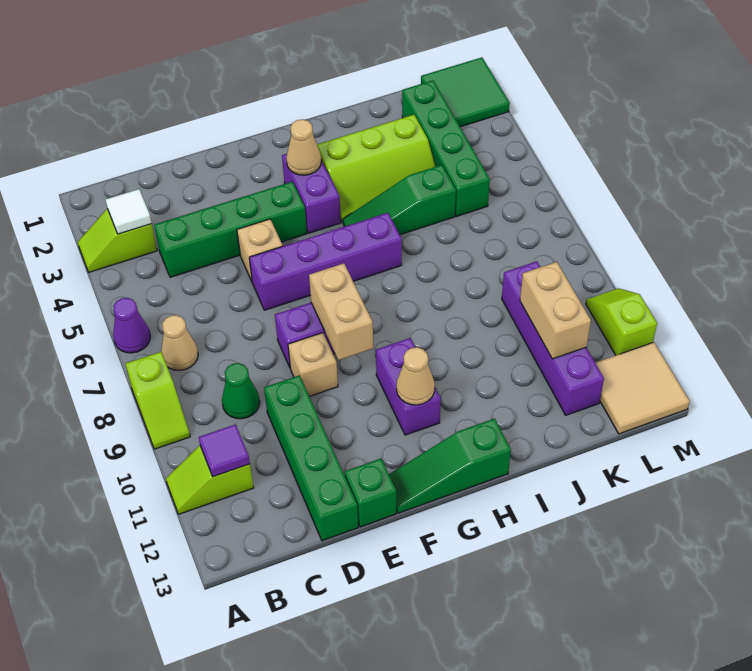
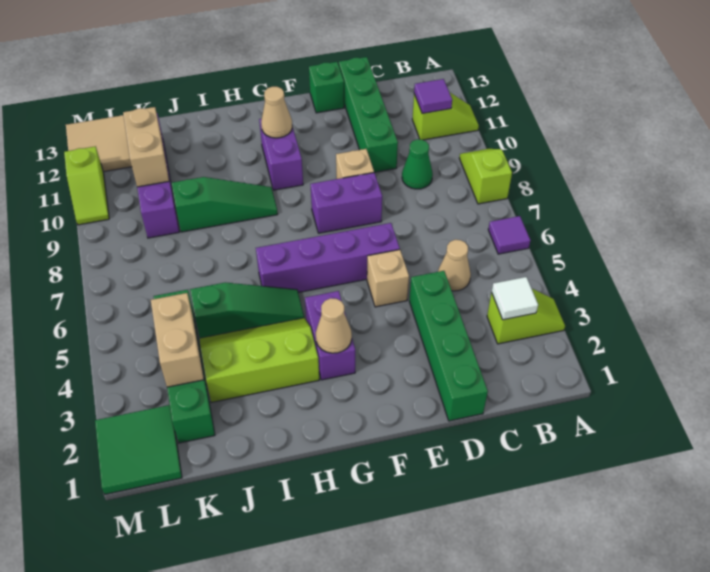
purple 1x1 cone [113,298,150,353] -> purple 1x1 tile [488,216,530,254]
tan 1x1 cone [161,315,198,370] -> tan 1x1 cone moved to [438,240,471,291]
green 1x4 brick [154,182,307,277] -> green 1x4 brick turned to [409,271,488,421]
tan 1x2 brick [309,263,373,360] -> tan 1x2 brick moved to [151,293,204,387]
green 1x3 slope [389,419,511,513] -> green 1x3 slope moved to [171,177,278,232]

